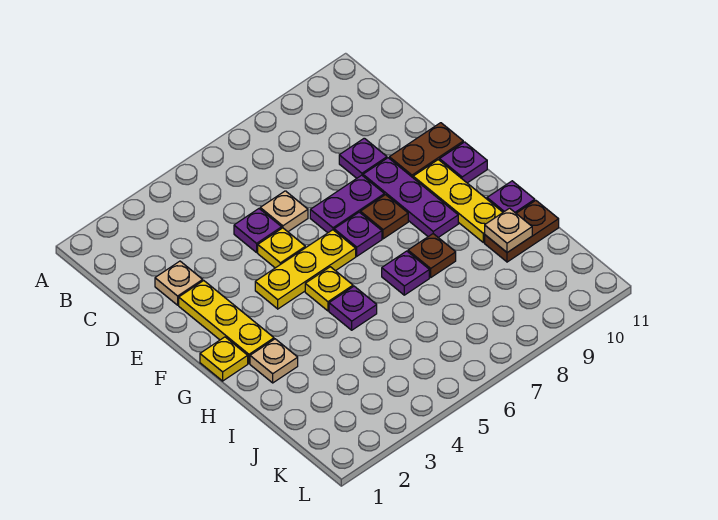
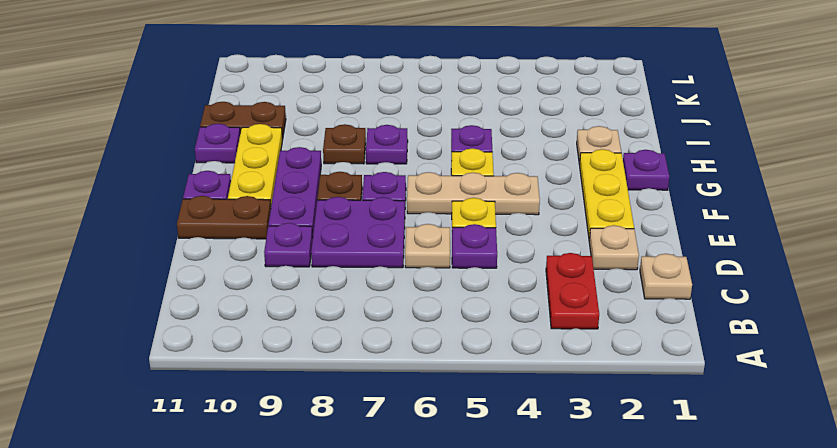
none -> red 1x2 plate [546,253,599,329]
purple 1x2 plate [310,175,384,233] -> purple 2x2 plate [311,197,405,268]
yellow 1x3 plate [255,230,356,309] -> tan 1x3 plate [407,172,540,215]
yellow 1x1 plate [200,337,248,381] -> purple 1x1 plate [623,150,669,190]
tan 1x1 plate [485,208,532,253] -> tan 1x1 plate moved to [640,254,692,299]

